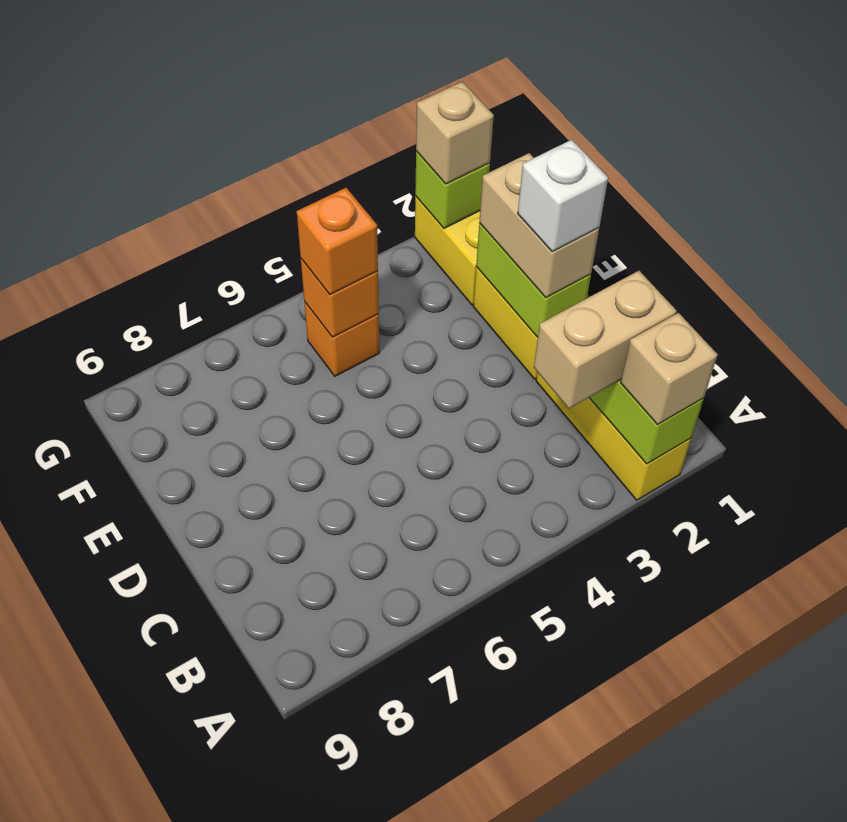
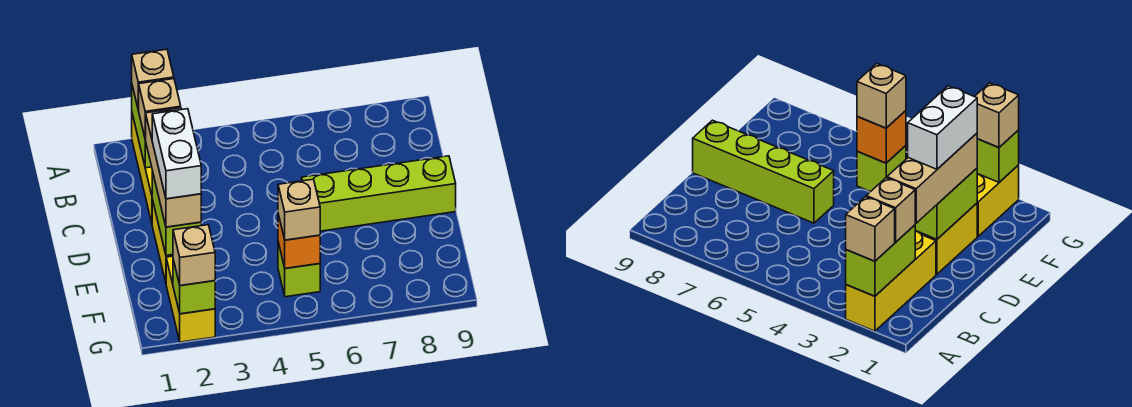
tan 1x2 brick [534,271,677,409] -> tan 1x1 brick [138,79,181,139]
tan 1x2 brick [479,153,599,298] -> tan 1x3 brick [145,108,201,227]
white 1x1 brick [518,140,608,252] -> white 1x2 brick [152,109,201,199]
none -> lime 1x4 brick [302,156,456,231]
orange 1x1 brick [304,301,379,376] -> lime 1x1 brick [278,242,320,297]
orange 1x1 brick [297,188,378,294] -> tan 1x1 brick [278,179,320,240]

